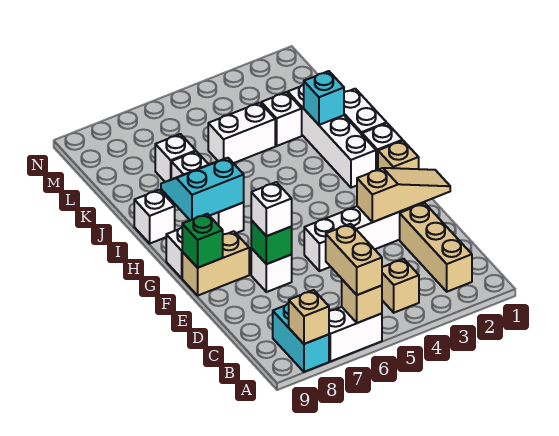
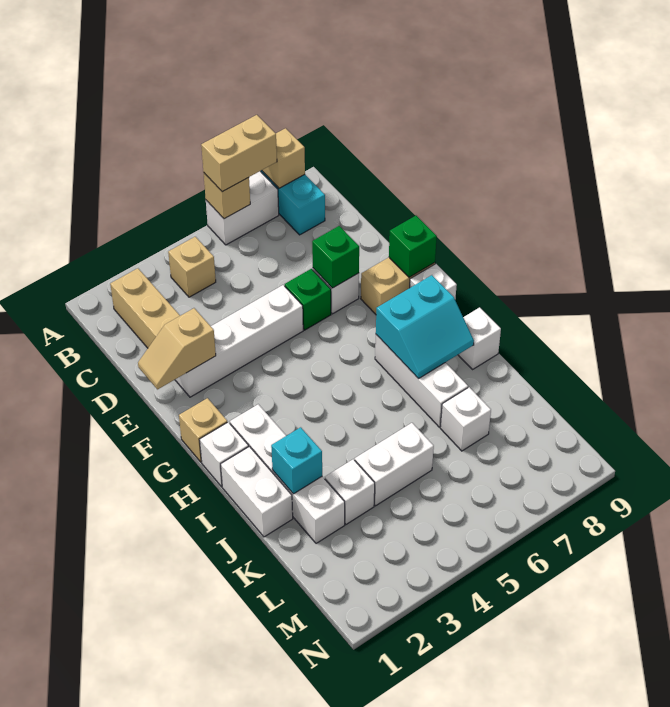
tan 1x2 brick [326,224,382,295] -> tan 1x2 brick turned to [201,115,277,192]
tan 1x3 slope [357,168,450,222] -> tan 1x2 slope [138,308,216,389]
none -> green 1x1 brick [285,269,331,330]
white 1x1 brick [251,182,292,236] -> none

